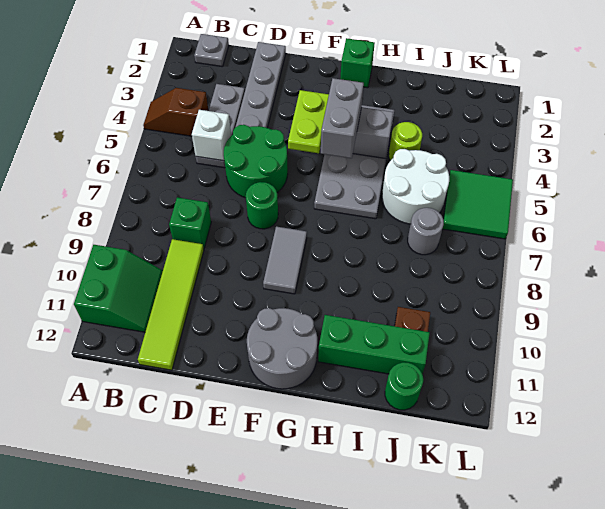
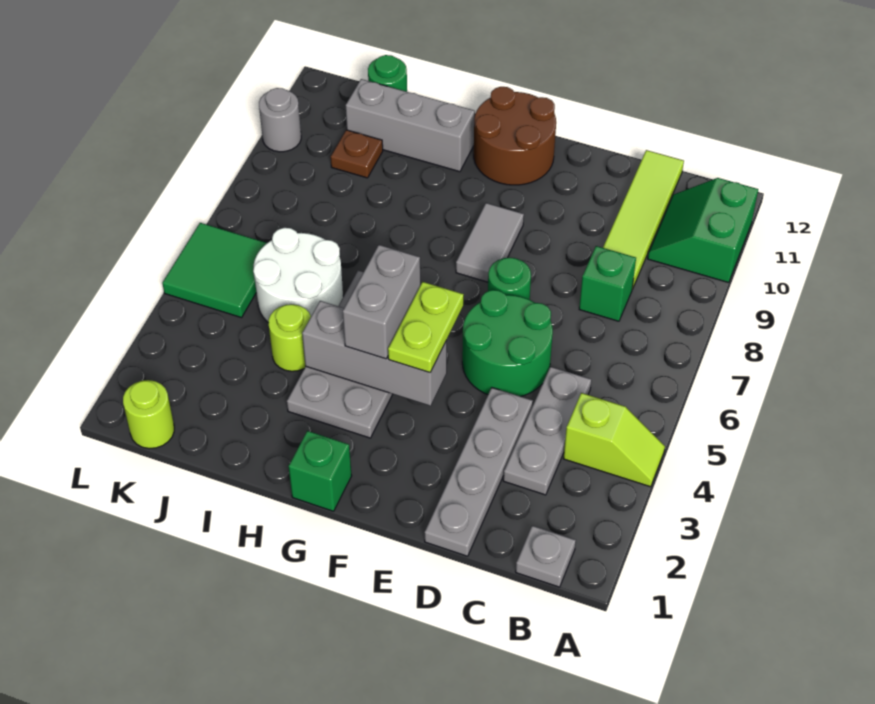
brown 1x2 slope [143,88,209,136] -> lime 1x2 slope [563,393,665,487]
white 1x1 brick [192,110,231,161] -> none
grey 2x2 round brick [247,308,317,389] -> brown 2x2 round brick [474,87,556,185]
green 1x3 brick [318,315,430,374] -> grey 1x3 brick [346,79,475,172]
grey 1x1 round brick [408,208,444,255] -> grey 1x1 round brick moved to [259,88,301,152]
none -> lime 1x1 round brick [123,380,174,449]

